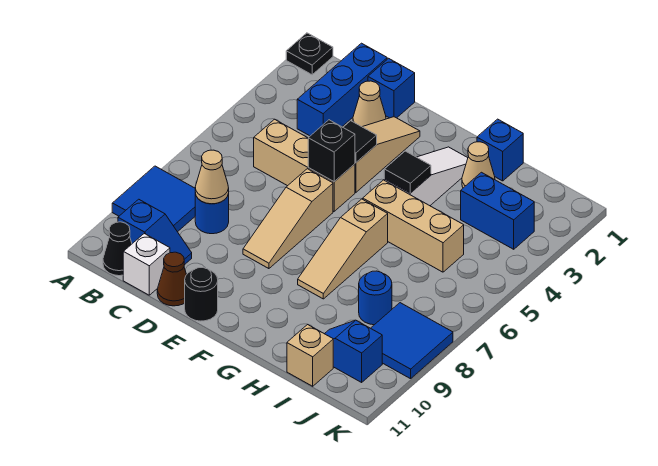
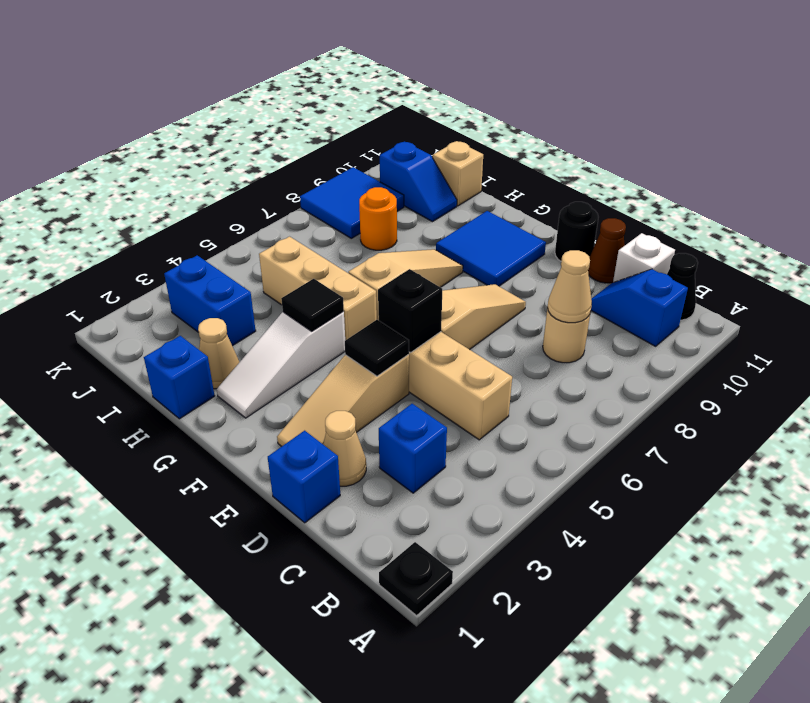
blue 2x2 tile [112,166,195,232] -> blue 2x2 tile moved to [436,211,546,286]
blue 1x3 brick [297,43,387,136] -> blue 1x1 brick [379,404,447,493]
blue 1x1 round brick [195,193,229,234] -> tan 1x1 round brick [543,308,590,363]
blue 1x1 round brick [359,271,392,325] -> orange 1x1 round brick [359,187,397,250]

